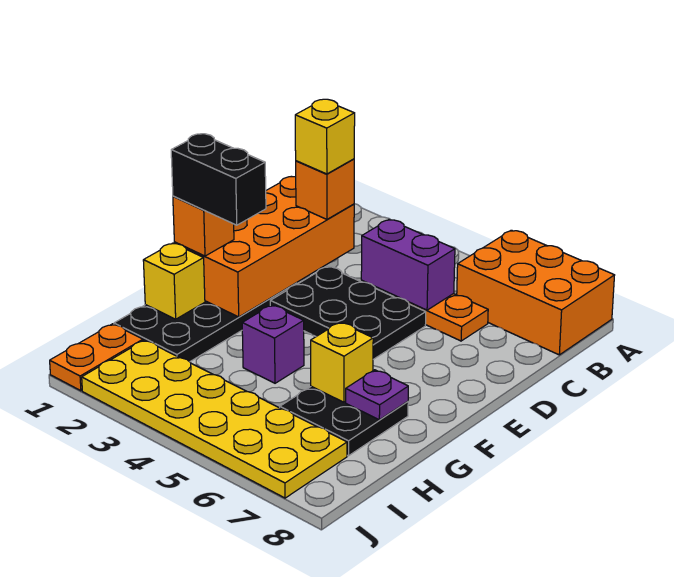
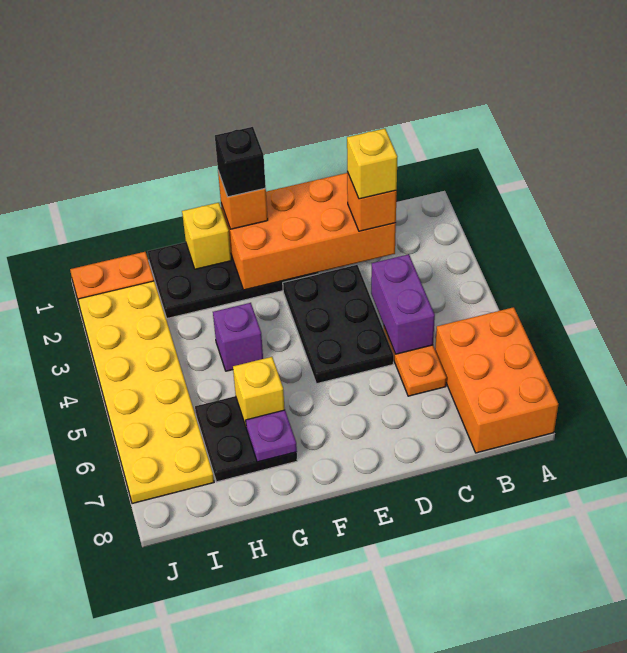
black 1x2 brick [171,134,266,225] -> black 1x1 brick [215,127,266,197]

